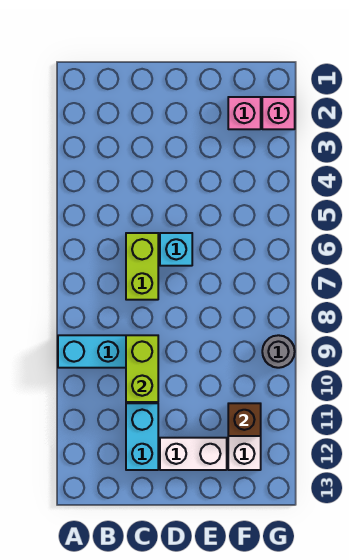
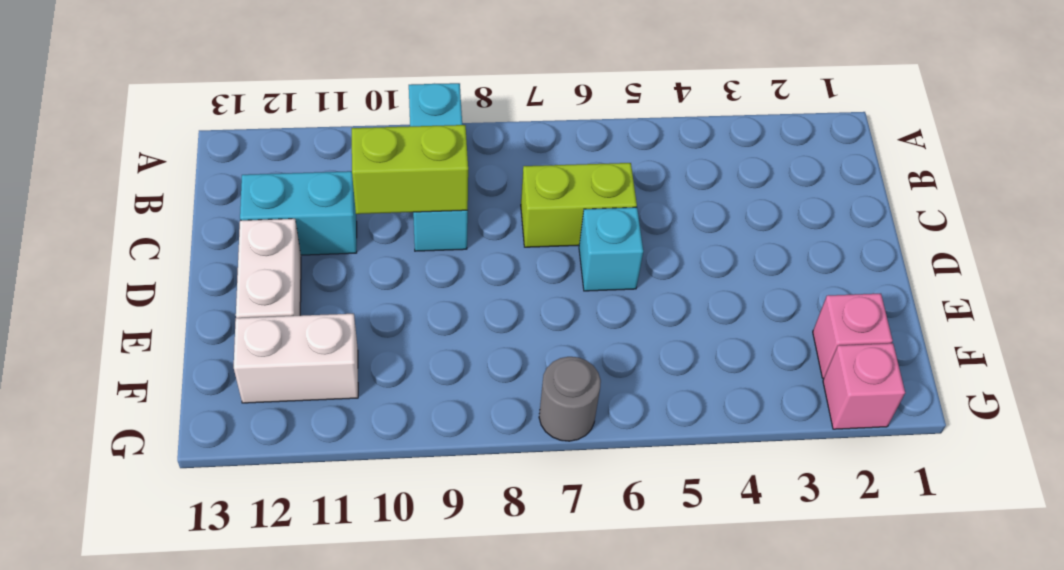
brown 1x1 brick [228,403,261,436] -> none
grey 1x1 round brick [262,335,295,368] -> grey 1x1 round brick moved to [539,357,601,441]

